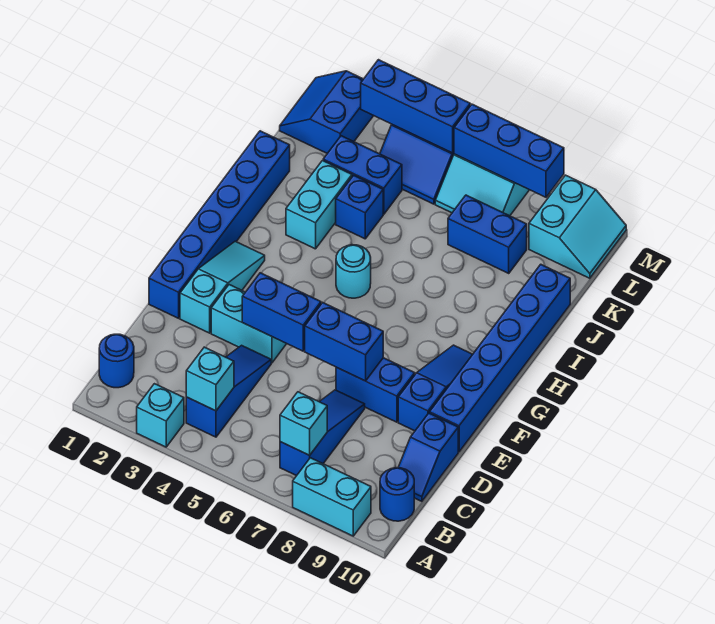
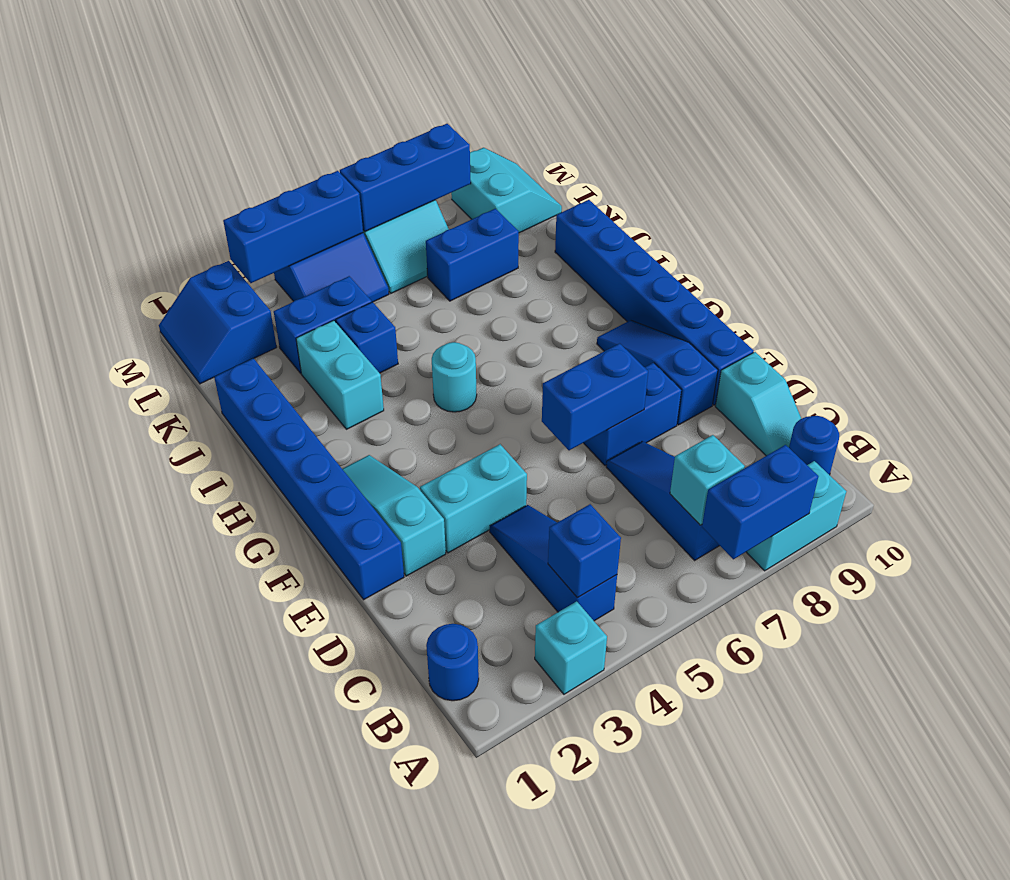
cyan 1x1 brick [186,347,234,411] -> blue 1x1 brick [548,504,621,598]
blue 1x2 slope [398,413,458,501] -> cyan 1x2 slope [715,352,801,456]
blue 1x2 brick [242,273,321,351] -> blue 1x2 brick moved to [702,445,818,559]

